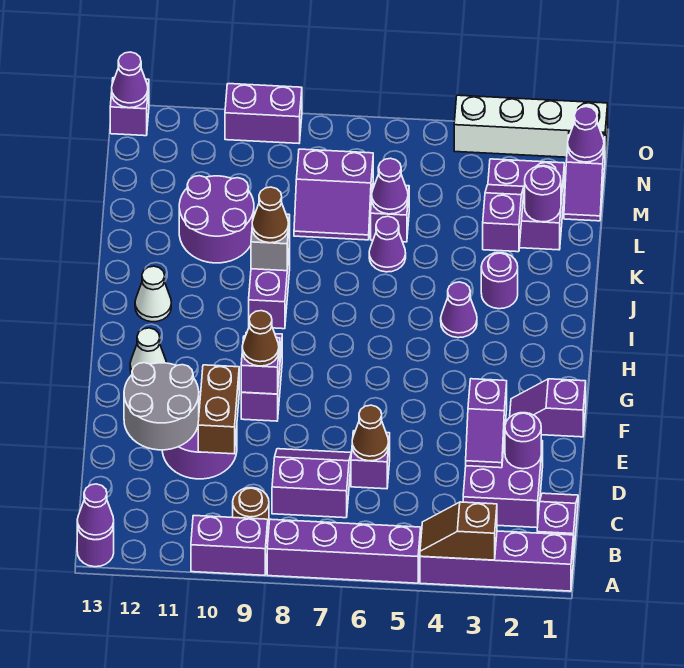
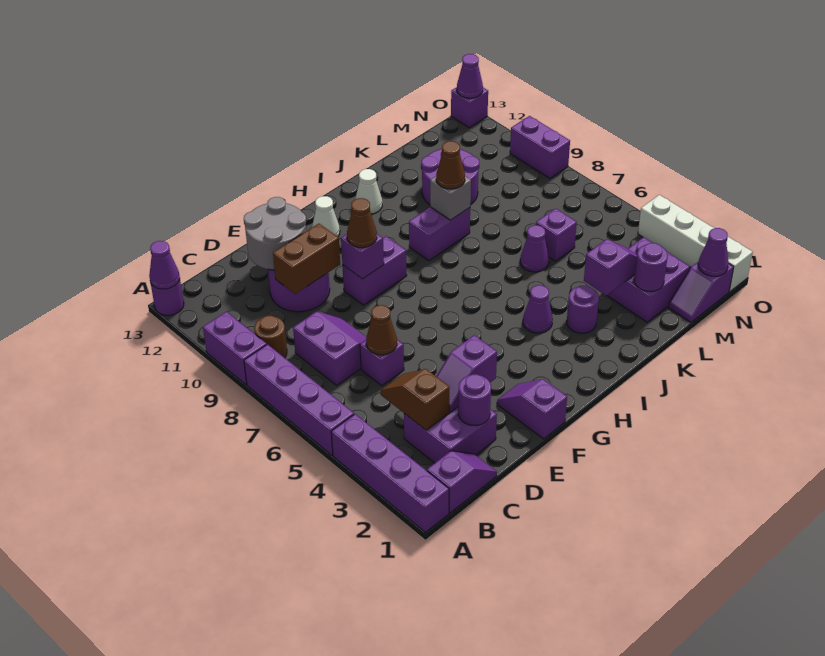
brown 1x2 slope [420,502,497,560] -> brown 1x2 slope moved to [381,369,449,430]
purple 1x1 cone [372,158,408,214] -> none
purple 2x2 slope [294,149,373,240] -> none

